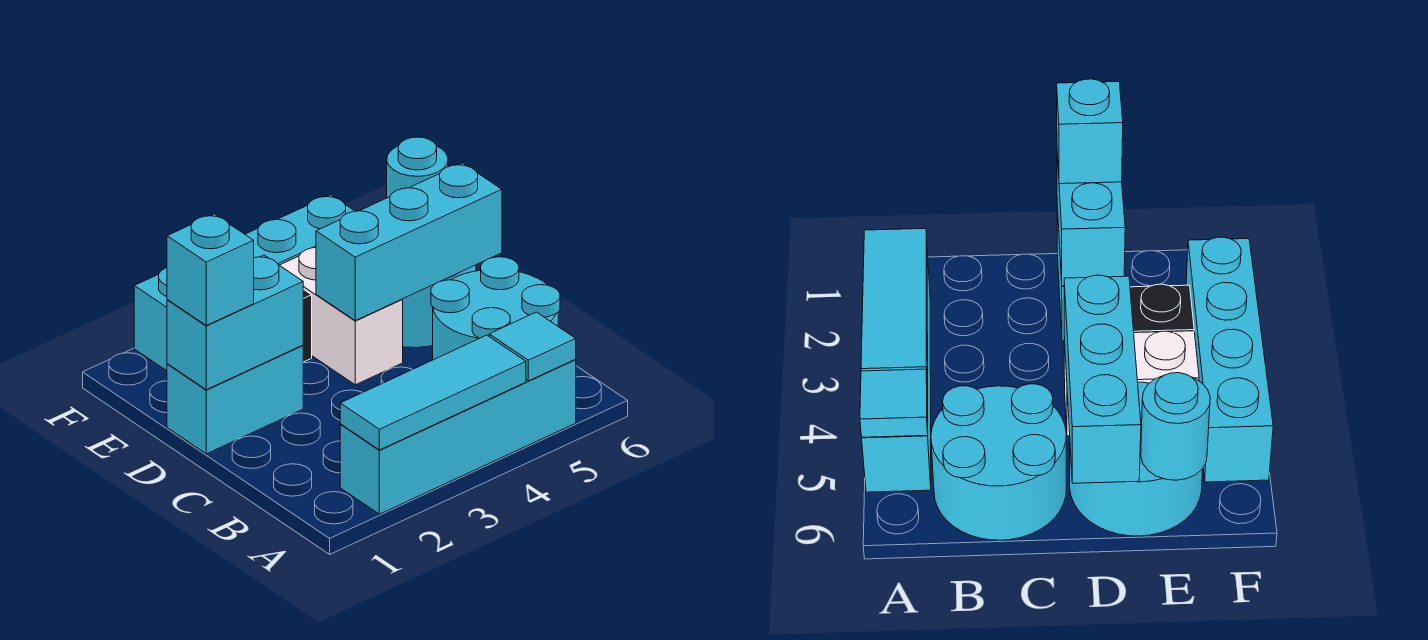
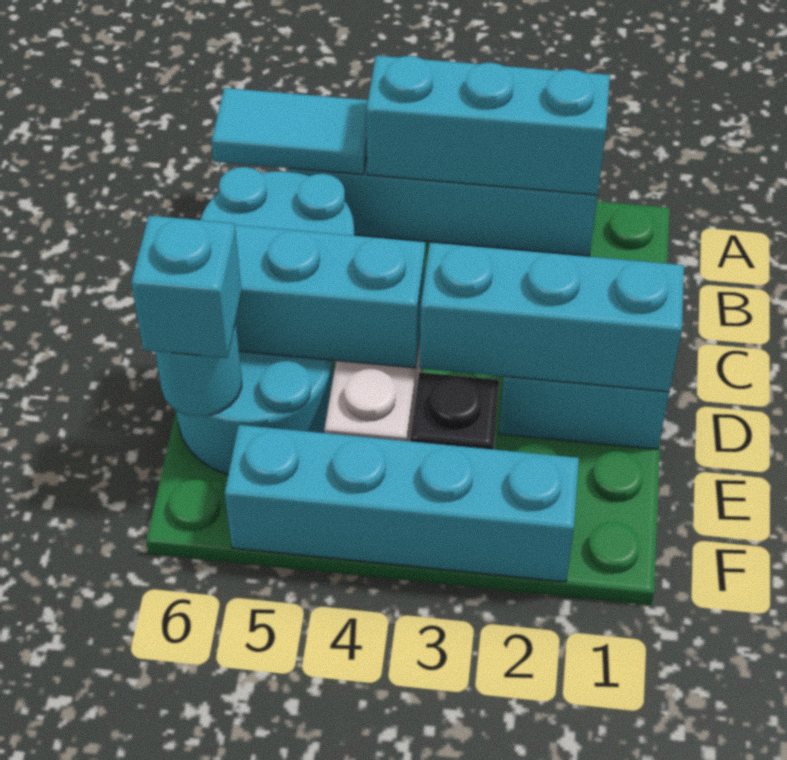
cyan 1x3 tile [340,335,526,450] -> cyan 1x3 brick [366,56,610,195]
cyan 1x1 tile [489,312,576,381] -> cyan 1x2 tile [211,88,368,175]
cyan 1x2 brick [167,255,303,390] -> cyan 1x3 brick [420,242,684,392]
cyan 1x1 brick [167,214,254,325] -> cyan 1x1 brick moved to [131,216,242,358]

